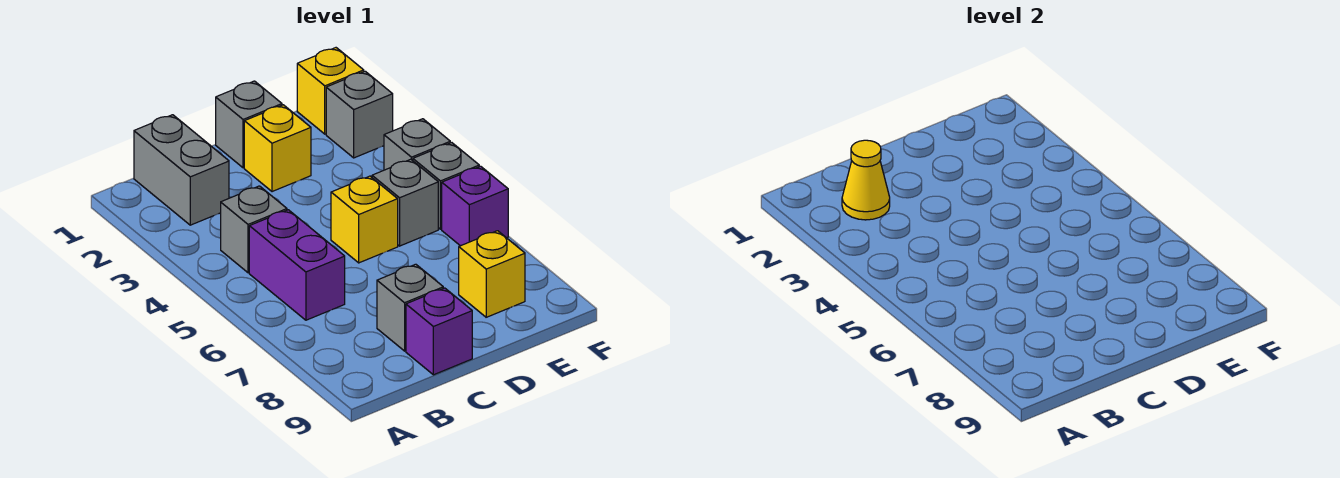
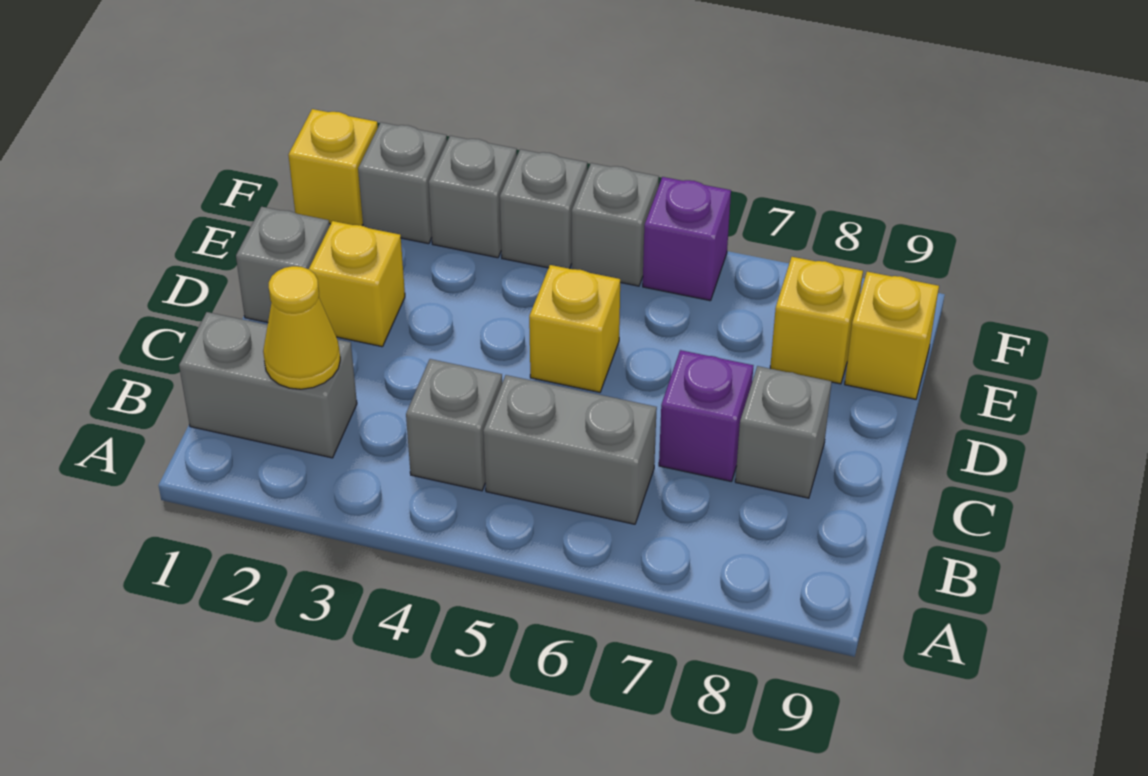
purple 1x2 brick [249,210,345,320] -> grey 1x2 brick [483,375,657,524]
purple 1x1 brick [406,288,472,375] -> purple 1x1 brick moved to [659,350,753,481]
grey 1x1 brick [372,159,438,246] -> grey 1x1 brick moved to [429,136,517,258]
none -> yellow 1x1 brick [845,272,939,399]

